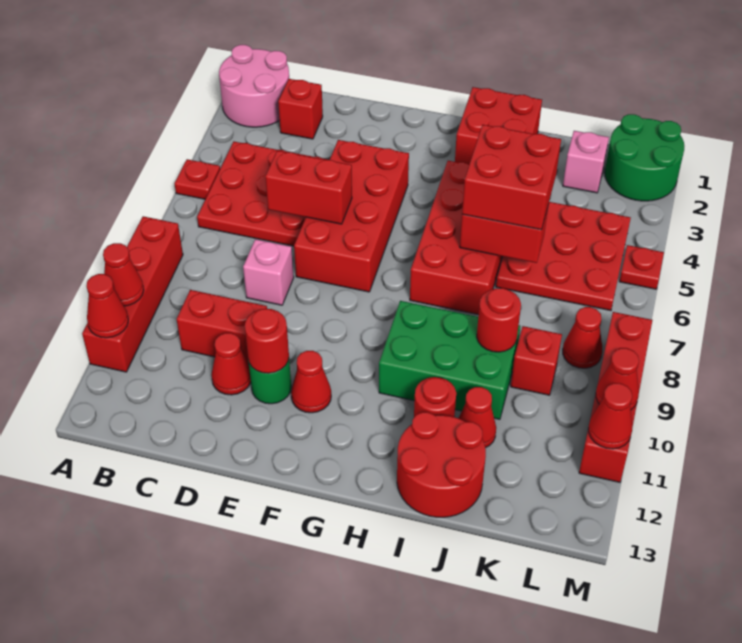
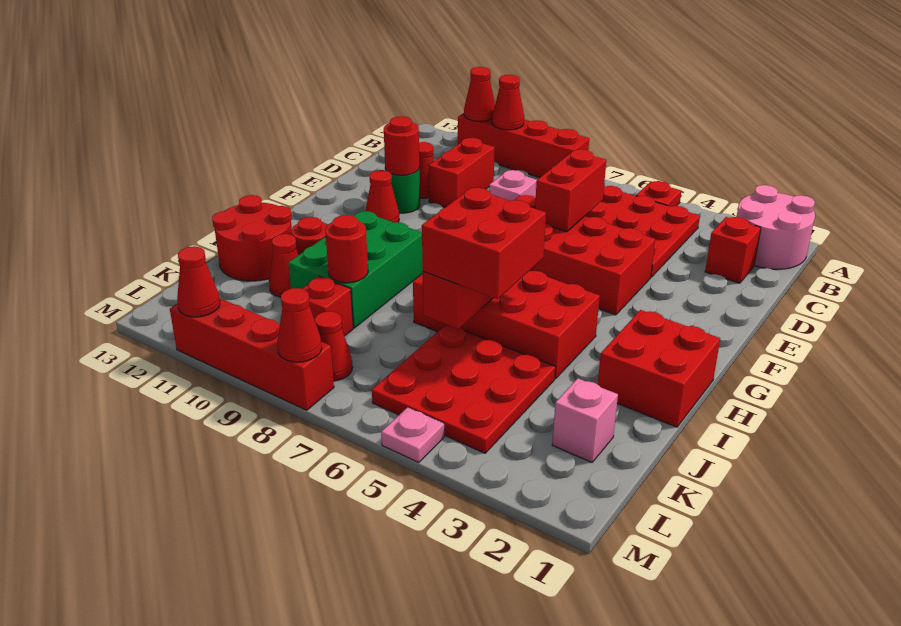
green 2x2 round brick [605,114,684,201] -> none
red 1x1 plate [619,245,664,289] -> pink 1x1 plate [381,407,444,462]
red 1x1 cone [596,348,639,410] -> red 1x1 cone moved to [277,288,322,362]

